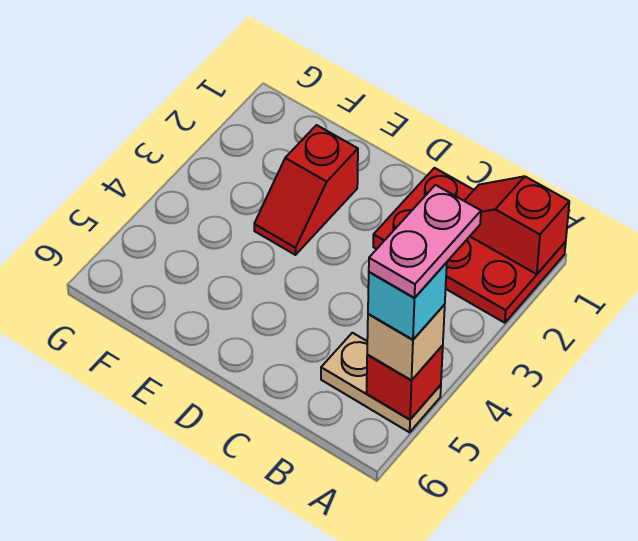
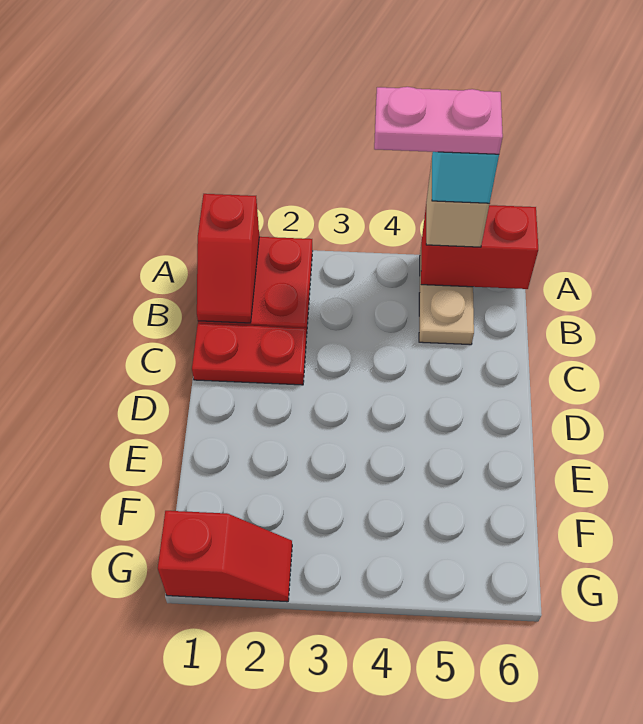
red 1x1 brick [366,346,443,420] -> red 1x2 brick [421,205,538,289]
red 1x2 slope [254,125,358,255] -> red 1x2 slope moved to [158,511,292,602]

